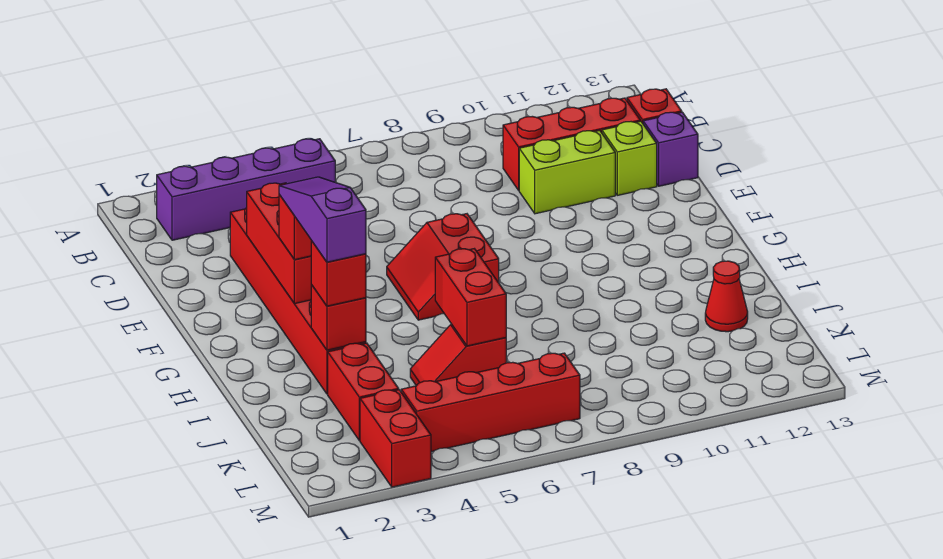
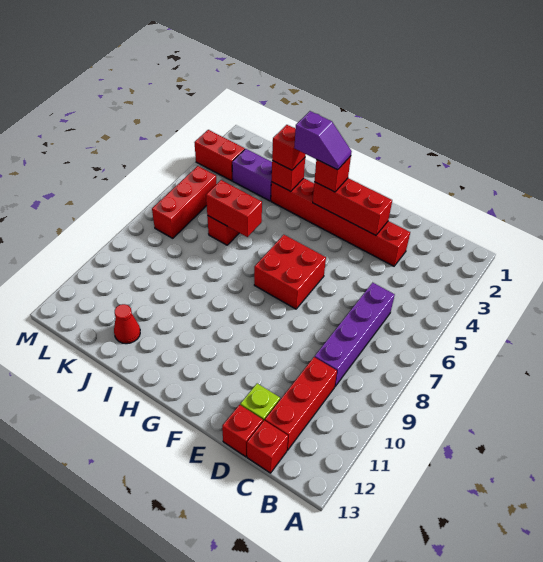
purple 1x4 brick [157,139,335,240] -> purple 1x4 brick moved to [315,283,395,386]
lime 1x2 brick [519,130,615,214] -> none
purple 1x1 brick [643,112,698,186] -> red 1x1 brick [222,405,263,457]
red 2x2 slope [387,214,499,320] -> red 2x2 brick [254,235,326,309]
purple 1x3 slope [279,177,366,262] -> purple 1x2 slope [294,111,352,170]
red 1x2 brick [328,343,399,441] -> purple 1x2 brick [232,149,272,201]
red 1x4 brick [401,353,580,452] -> red 1x3 brick [152,166,216,238]

